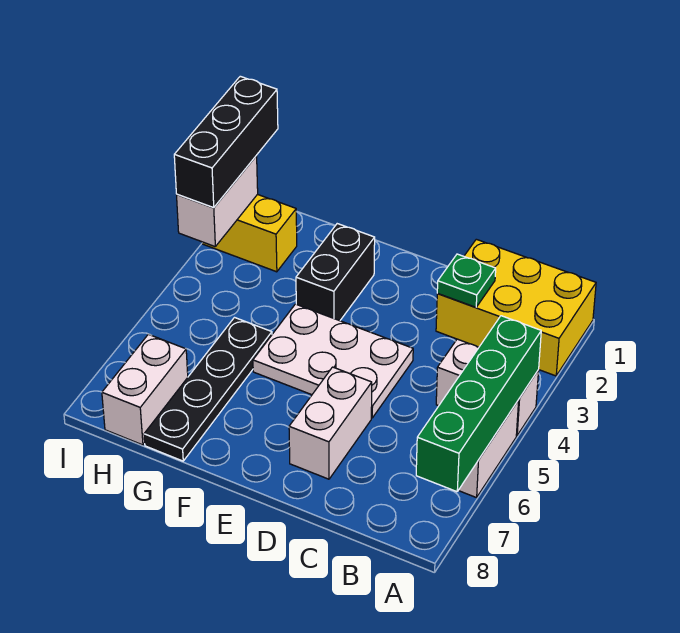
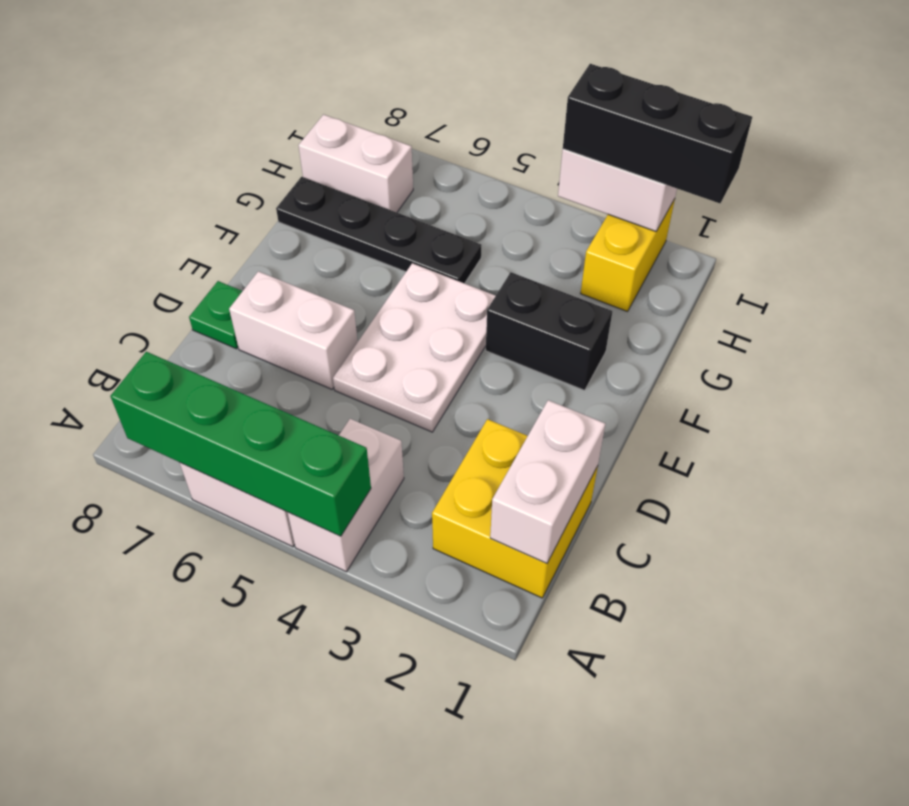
yellow 2x3 brick [436,239,596,376] -> yellow 2x2 brick [432,419,598,598]
none -> white 1x2 brick [490,400,605,563]
green 1x1 plate [437,254,496,307] -> green 1x1 plate moved to [189,281,242,349]

